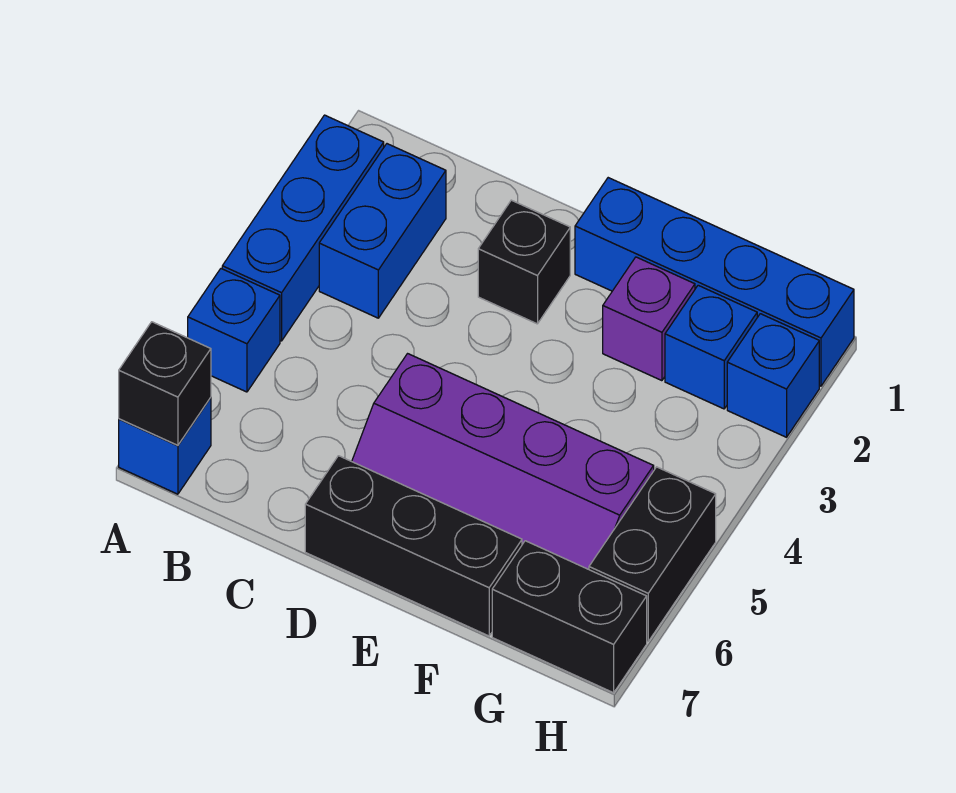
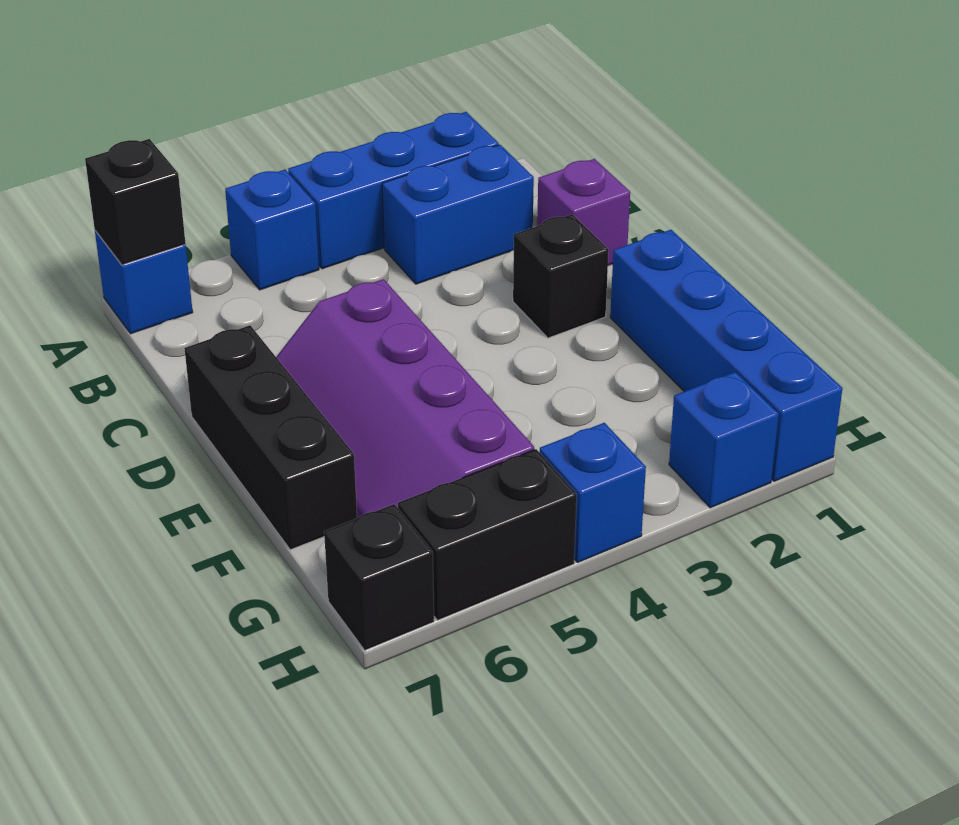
purple 1x1 brick [603,257,695,381] -> purple 1x1 brick moved to [537,159,630,265]
blue 1x1 brick [665,285,757,409] -> blue 1x1 brick moved to [539,423,646,563]
black 1x2 brick [492,541,647,693] -> black 1x1 brick [324,504,434,650]

